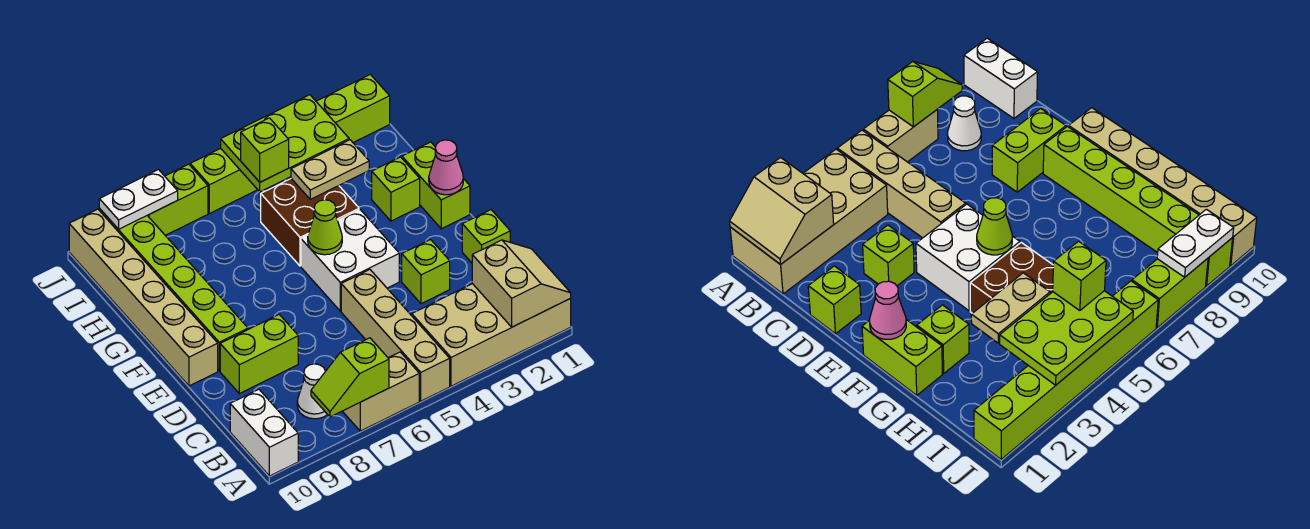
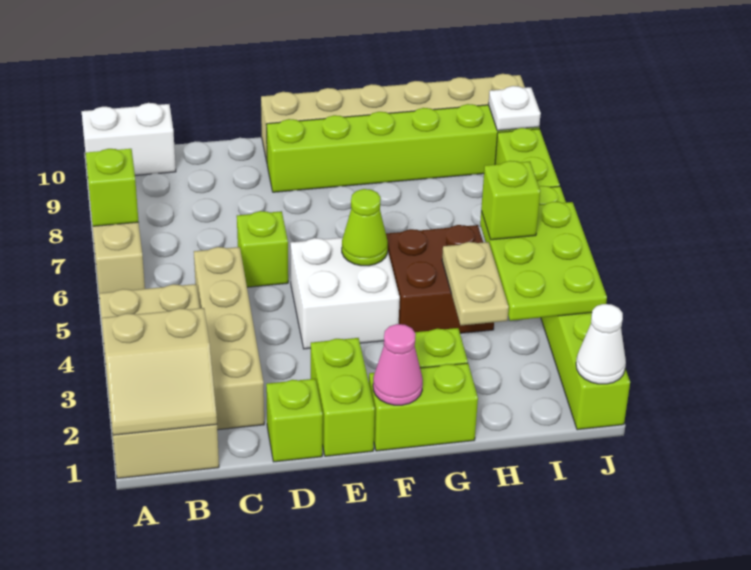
tan 1x4 brick [341,270,450,401] -> tan 1x4 brick turned to [194,247,264,430]
white 1x1 cone [297,364,327,419] -> white 1x1 cone moved to [576,304,626,384]
lime 1x1 brick [402,240,450,304] -> lime 1x1 brick moved to [237,211,288,287]
lime 1x2 brick [220,315,298,394] -> lime 1x2 brick moved to [311,338,375,456]
white 1x2 plate [99,170,178,229] -> white 1x1 plate [488,86,541,131]

